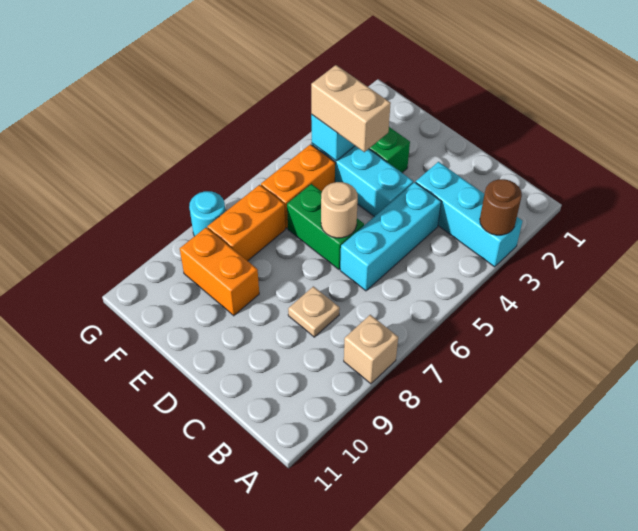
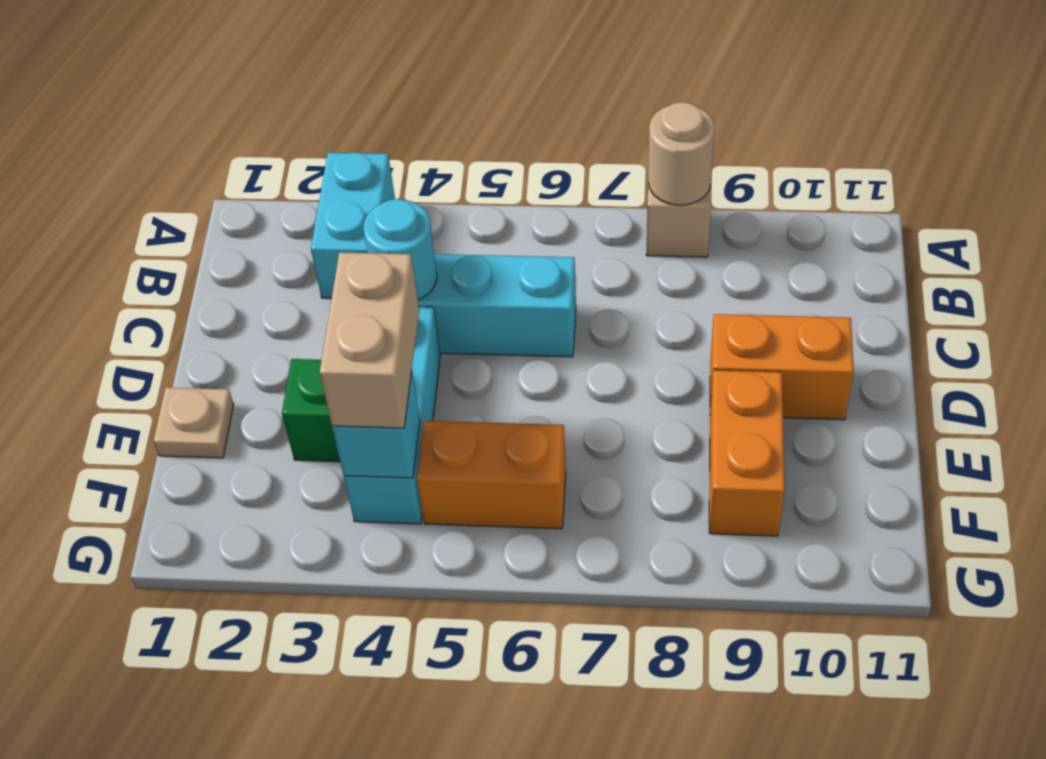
cyan 1x3 brick [416,162,522,267] -> cyan 1x2 brick [311,152,395,298]
brown 1x1 round brick [480,179,522,235] -> none
tan 1x1 plate [288,286,340,337] -> tan 1x1 plate moved to [154,388,234,458]
green 1x2 brick [287,184,364,269] -> none
tan 1x1 round brick [321,182,358,238] -> tan 1x1 round brick moved to [648,102,714,205]
orange 1x2 brick [207,185,285,261] -> orange 1x2 brick moved to [710,314,854,420]
cyan 1x1 round brick [189,191,225,236] -> cyan 1x1 round brick moved to [364,199,437,300]

